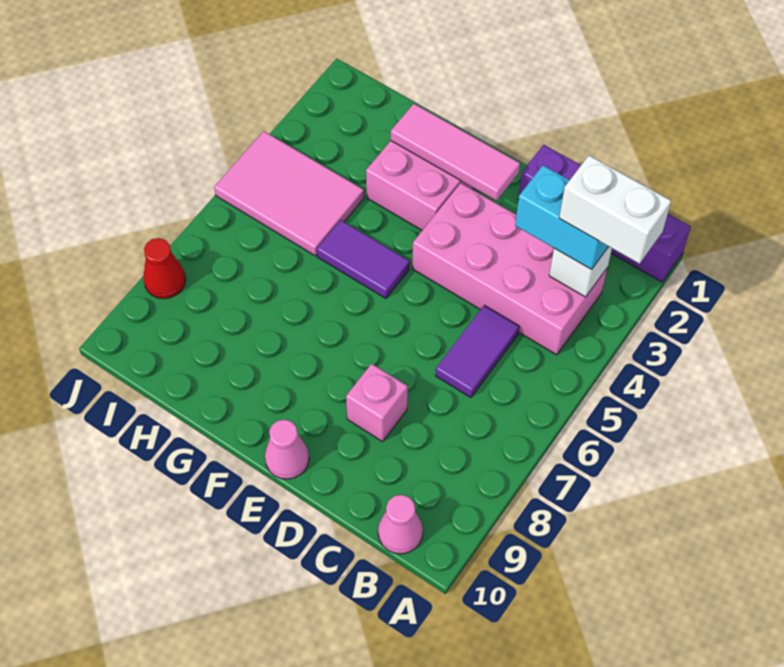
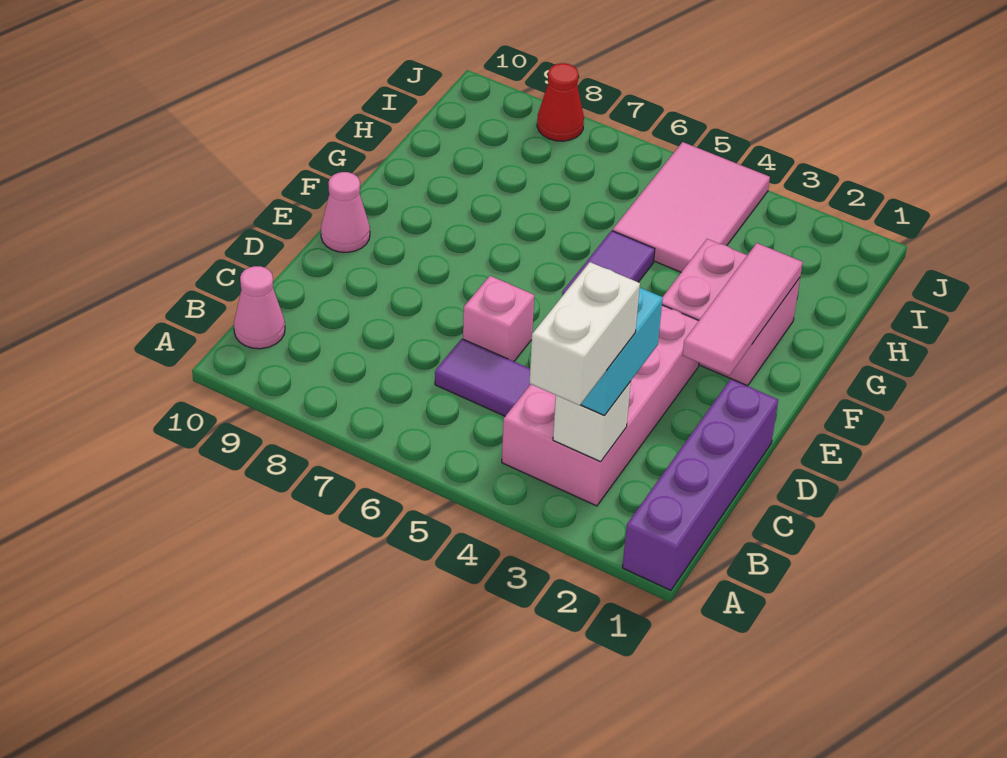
pink 1x1 brick [346,364,408,442] -> pink 1x1 brick moved to [463,276,534,361]

